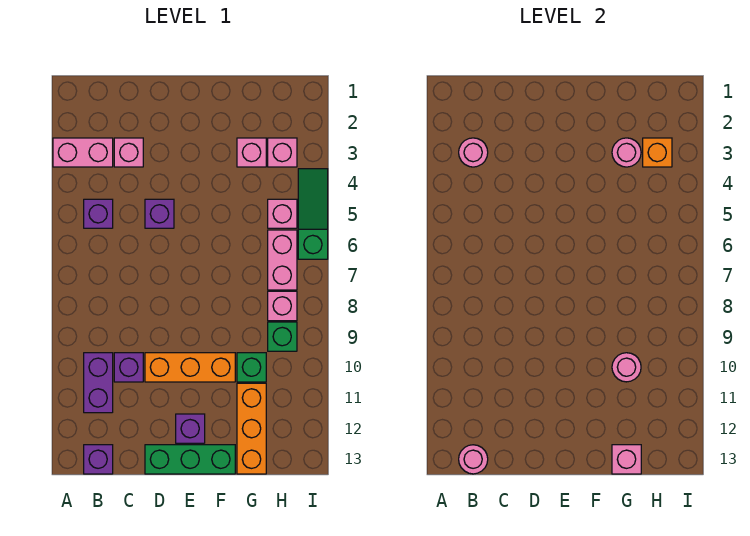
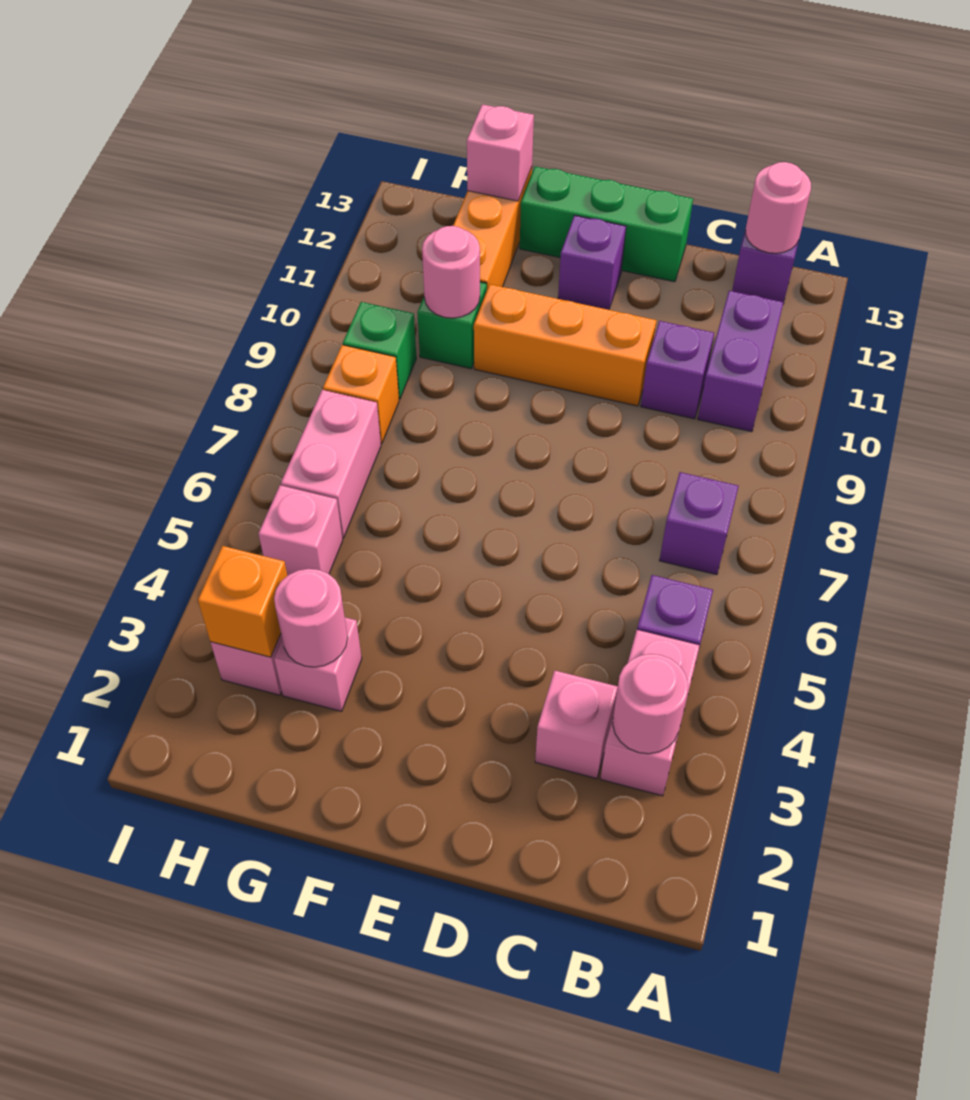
pink 1x2 brick [53,138,113,167] -> pink 1x2 brick turned to [600,630,700,796]
purple 1x1 brick [145,199,174,228] -> purple 1x1 brick moved to [659,472,739,575]
pink 1x1 brick [268,291,297,321] -> orange 1x1 brick [323,345,399,444]
green 1x3 slope [298,169,328,259] -> none

